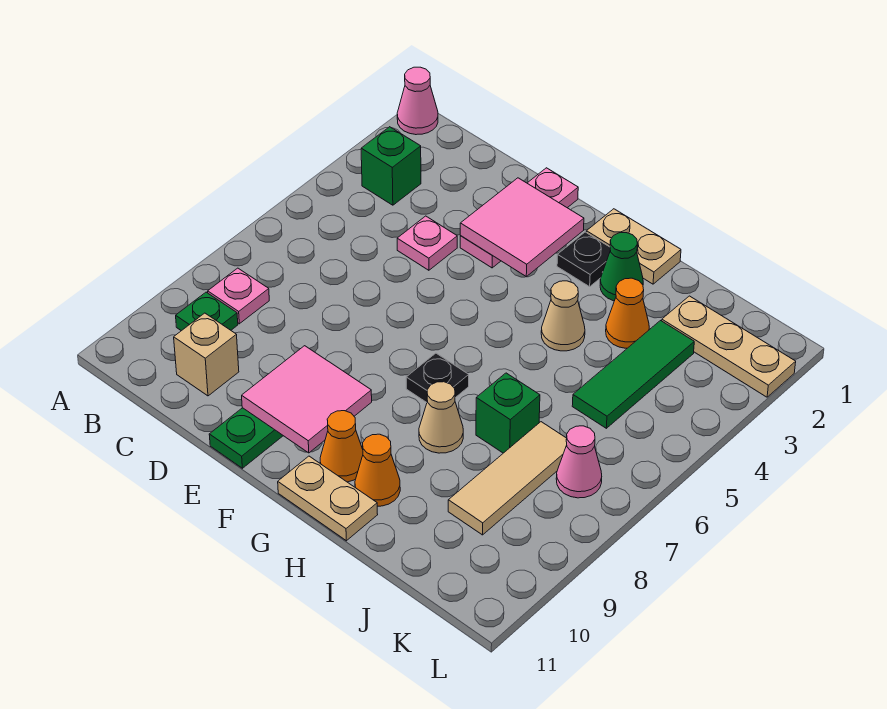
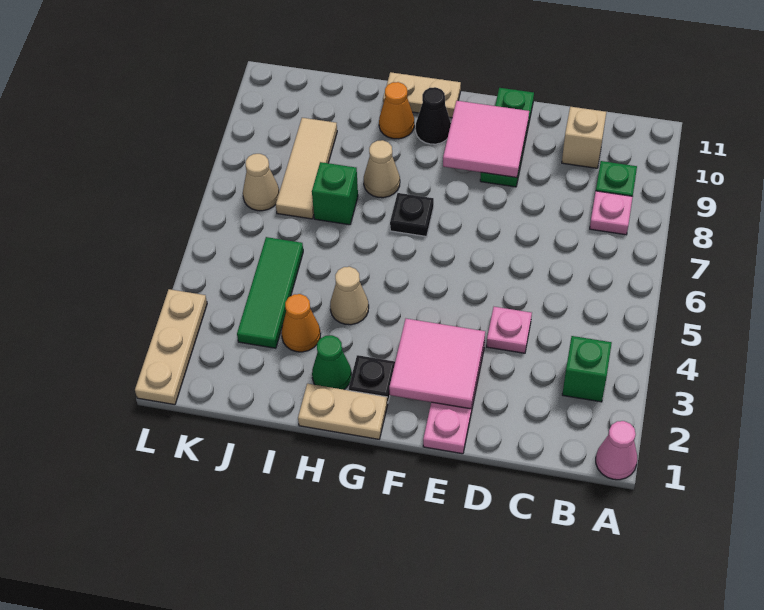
orange 1x1 cone [320,411,363,482] -> black 1x1 cone [416,87,451,144]
tan 1x3 plate [662,296,796,397] -> tan 1x3 plate turned to [135,289,207,405]
pink 1x1 cone [556,426,602,498] -> tan 1x1 cone [243,154,279,211]

